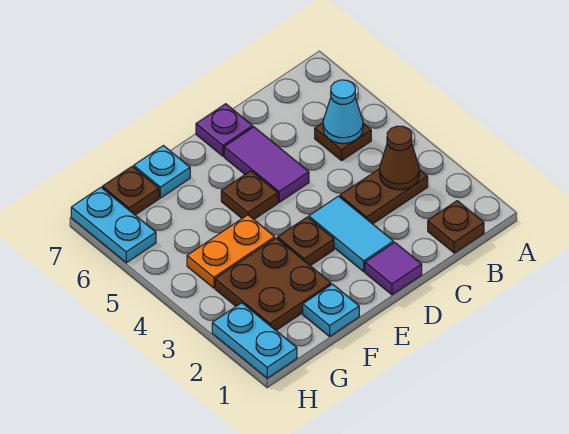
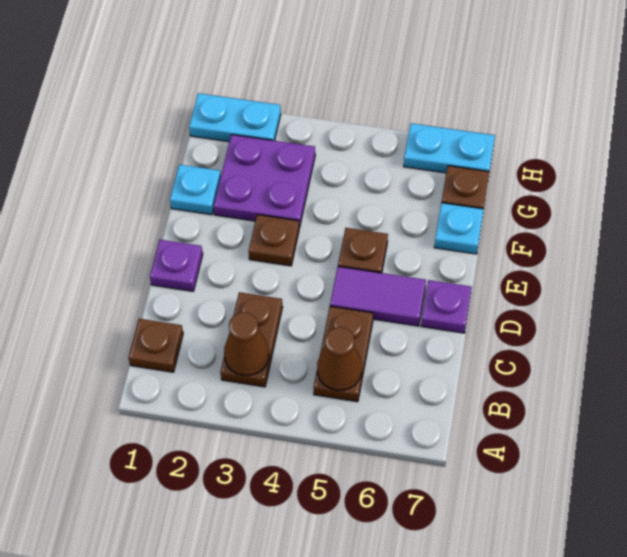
brown 1x1 plate [315,123,371,161] -> brown 1x2 plate [314,306,373,402]
cyan 1x1 cone [323,80,363,143] -> brown 1x1 cone [317,327,362,390]
purple 1x1 tile [365,242,422,295] -> purple 1x1 plate [150,240,203,291]
cyan 1x2 tile [309,196,393,272] -> none
brown 2x2 plate [215,238,331,330] -> purple 2x2 plate [214,135,315,227]
orange 1x2 plate [187,215,275,288] -> none

